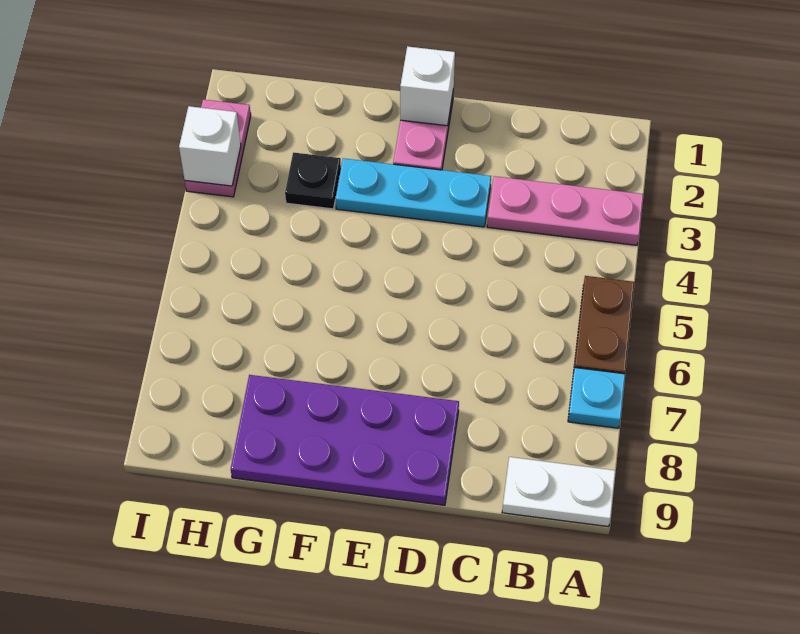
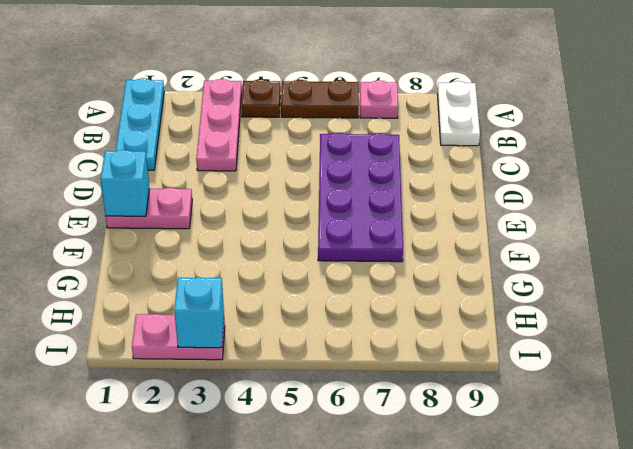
none -> brown 1x1 plate [241,79,280,117]
cyan 1x1 plate [568,367,625,428] -> pink 1x1 plate [360,80,398,118]
cyan 1x3 plate [336,158,491,227] -> cyan 1x3 plate moved to [115,78,164,170]
purple 2x4 plate [231,375,459,505] -> purple 2x4 plate moved to [318,133,403,262]
white 1x1 brick [400,46,455,126] -> cyan 1x1 brick [101,150,150,216]
black 1x1 plate [285,152,341,209] -> none
white 1x1 brick [179,106,241,186] -> cyan 1x1 brick [174,277,224,348]

